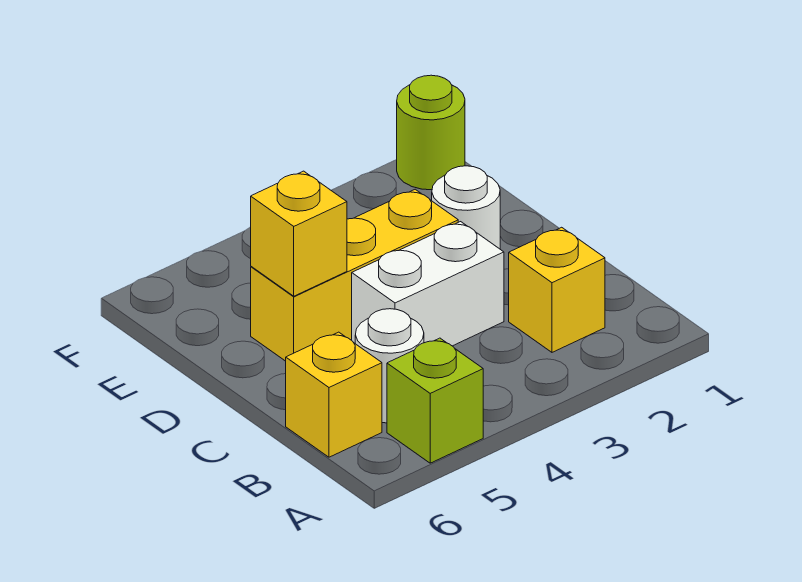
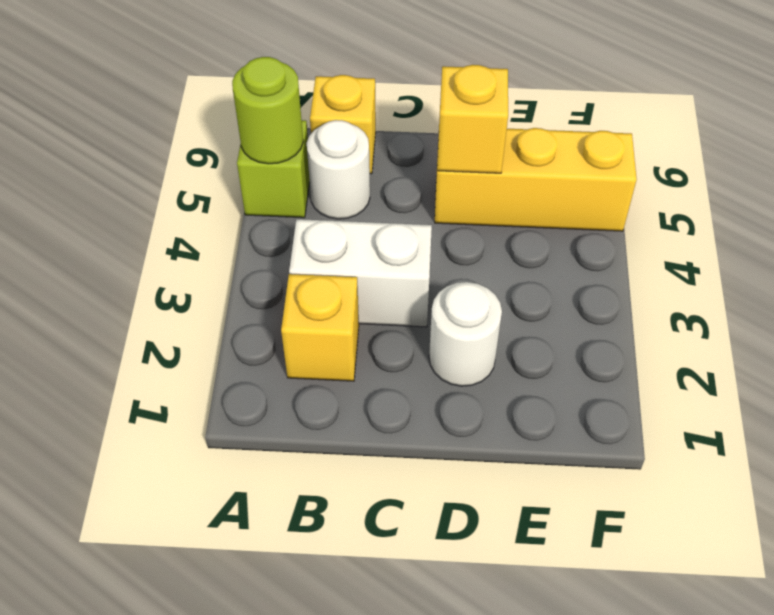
white 1x2 brick [352,222,504,346] -> white 1x2 brick turned to [289,219,432,327]
yellow 1x3 brick [251,189,458,361] -> yellow 1x3 brick turned to [435,128,637,231]
lime 1x1 round brick [397,75,465,190] -> lime 1x1 round brick moved to [232,57,303,164]

